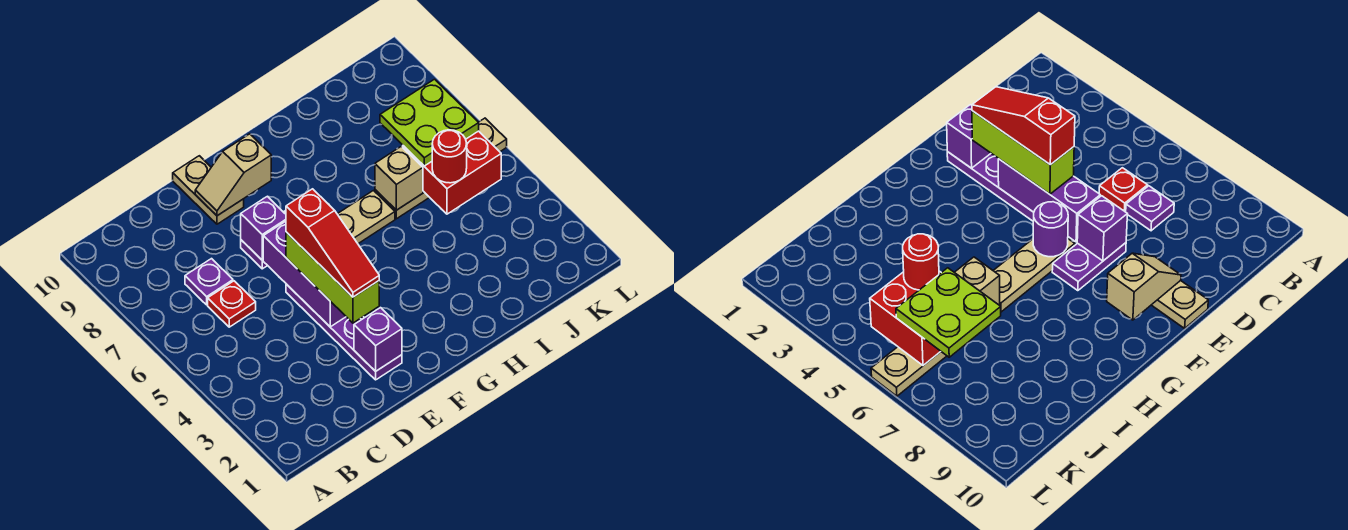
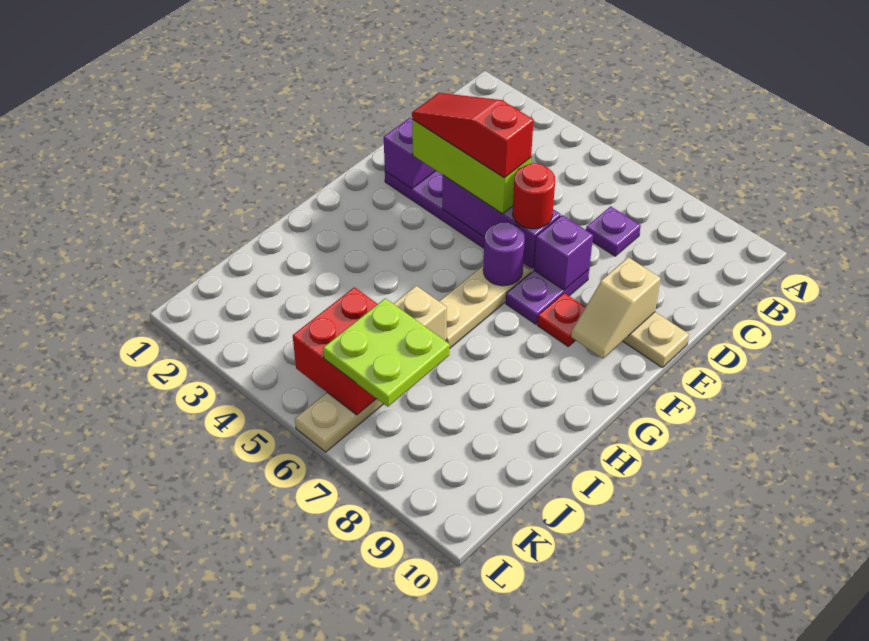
red 1x1 plate [208,281,256,327] -> red 1x1 plate moved to [537,293,586,346]
tan 1x2 slope [195,134,271,216] -> tan 1x2 slope turned to [571,257,661,358]
red 1x1 round brick [432,130,467,183] -> red 1x1 round brick moved to [513,163,555,229]

